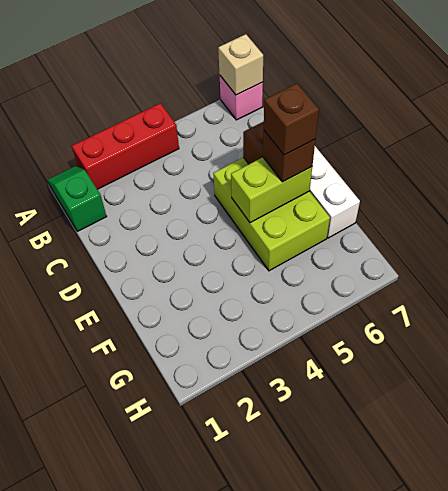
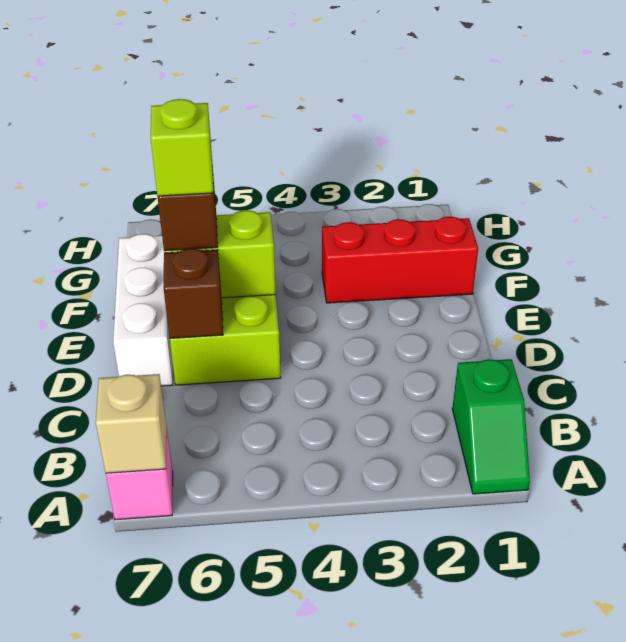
red 1x3 brick [72,103,179,189] -> red 1x3 brick moved to [322,217,478,303]
brown 1x1 brick [264,83,319,155] -> lime 1x1 brick [151,99,214,196]

